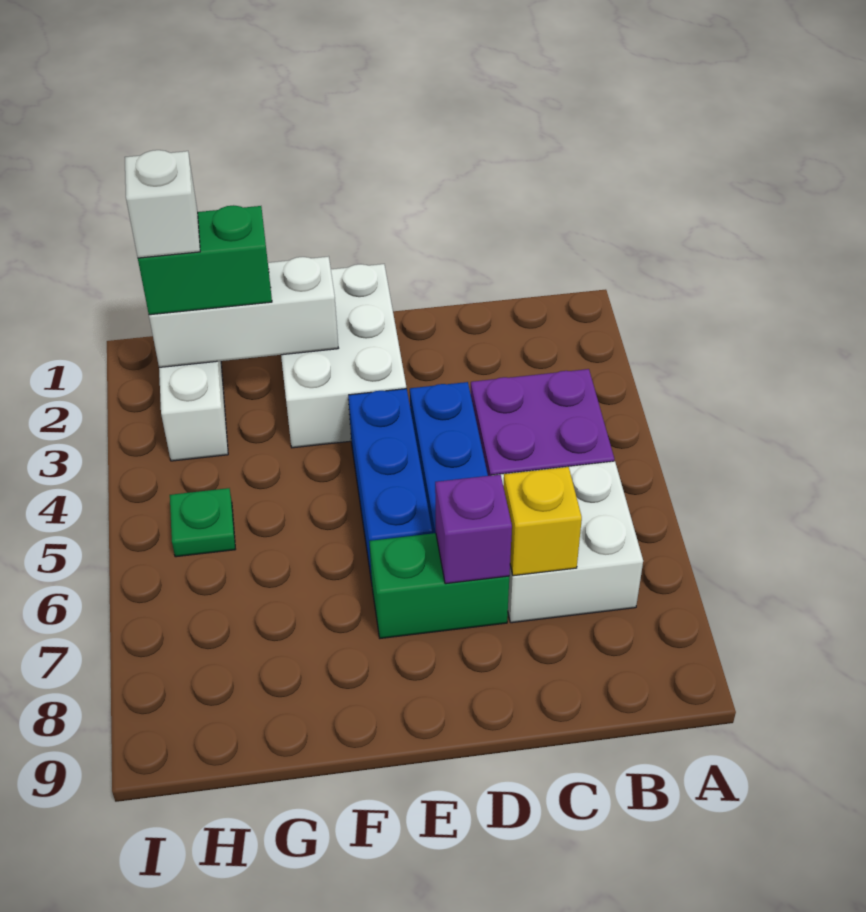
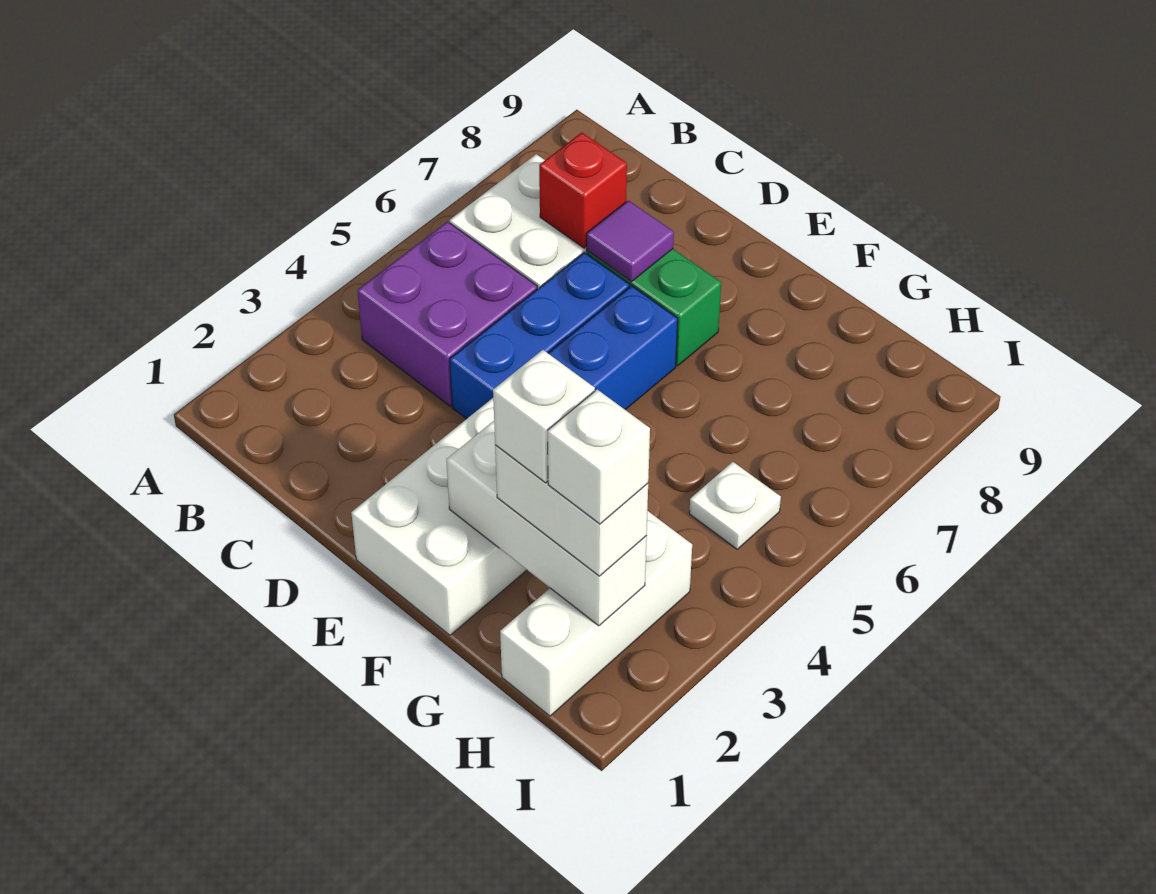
yellow 1x1 brick [503,467,582,576] -> red 1x1 brick [539,132,627,248]
purple 1x1 brick [435,475,512,584] -> purple 1x1 tile [586,200,674,282]
green 1x2 brick [138,205,272,315] -> white 1x2 brick [495,445,648,576]
none -> white 1x1 brick [493,350,595,483]
green 1x1 plate [170,488,236,557] -> white 1x1 plate [689,462,781,549]

